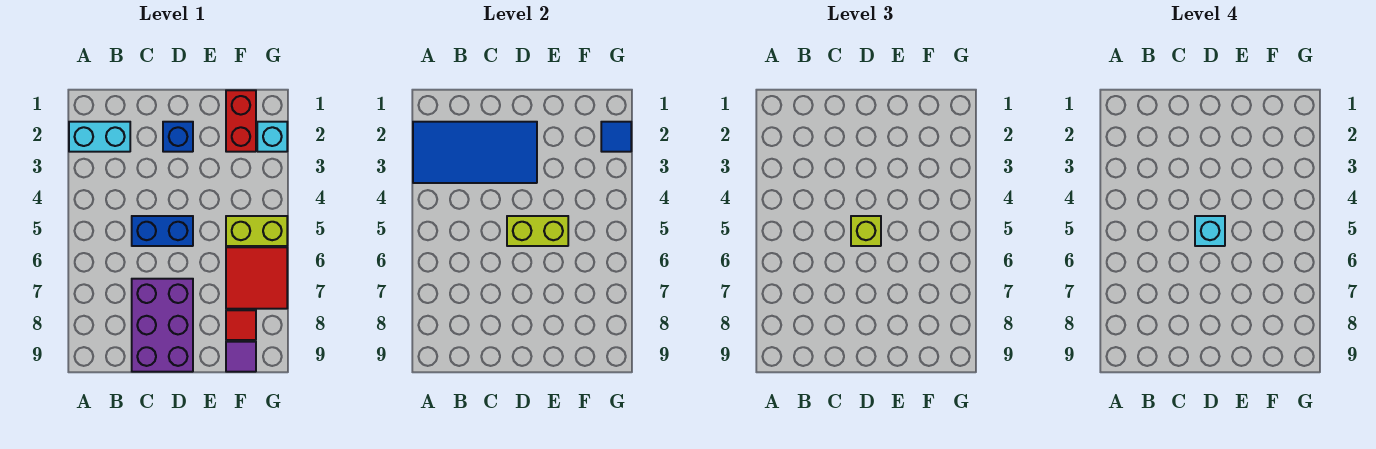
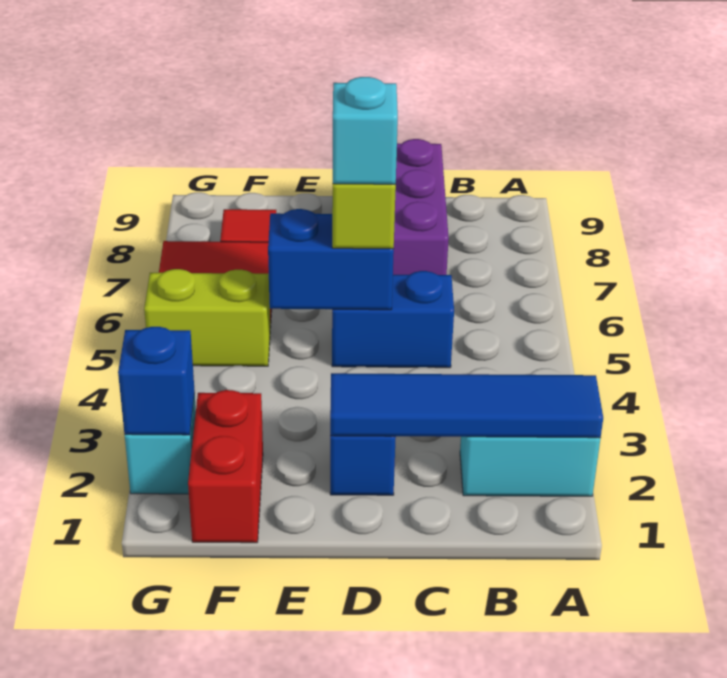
blue 2x4 tile [413,122,537,183] -> blue 1x4 tile [330,373,603,438]
lime 1x2 brick [507,216,568,246] -> blue 1x2 brick [268,209,394,310]
purple 1x1 tile [226,342,256,372] -> none
blue 1x1 tile [601,122,631,152] -> blue 1x1 brick [118,327,195,435]

